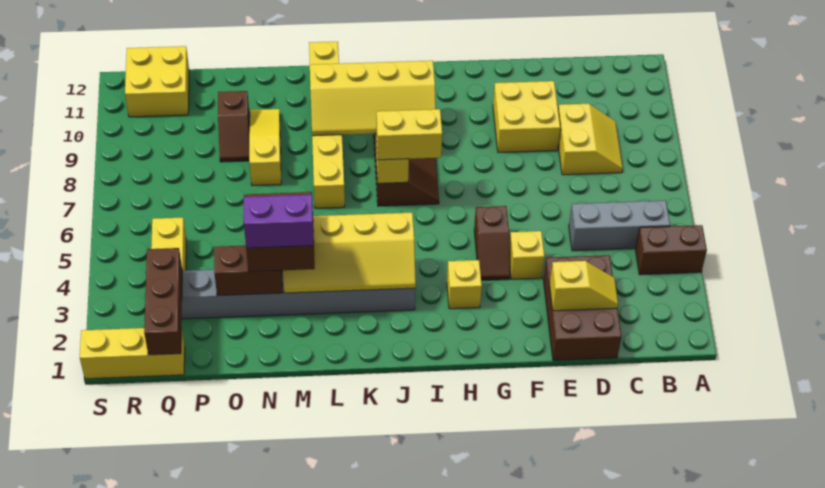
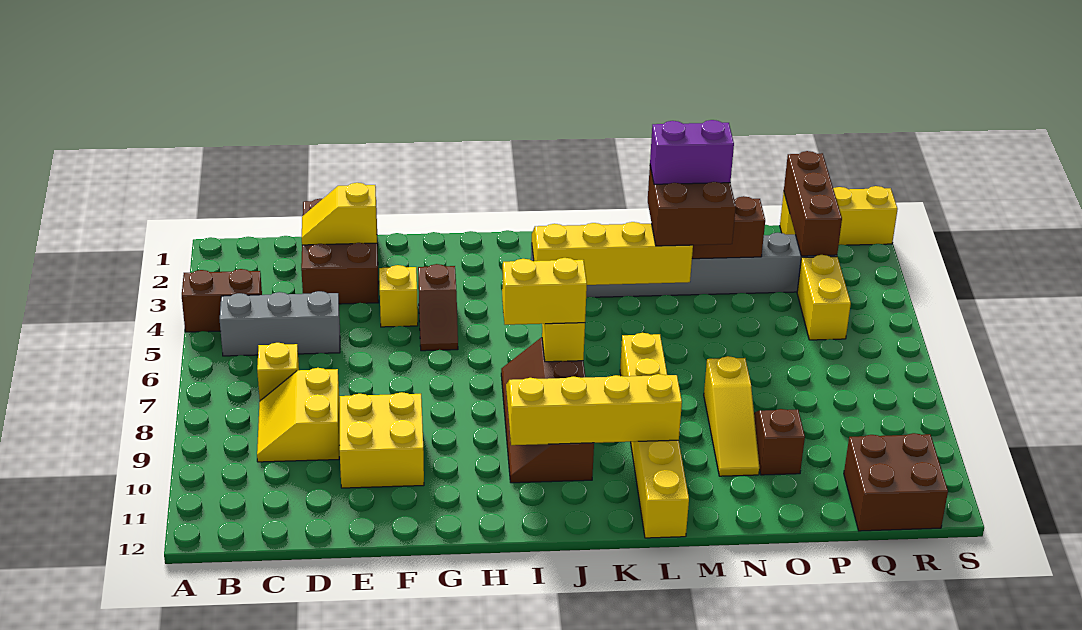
brown 1x2 slope [474,206,510,281] -> brown 1x2 slope turned to [418,264,458,351]
yellow 1x1 brick [447,260,482,309] -> yellow 1x1 brick moved to [257,343,299,401]
yellow 2x2 brick [125,46,189,117] -> brown 2x2 brick [844,433,948,531]

